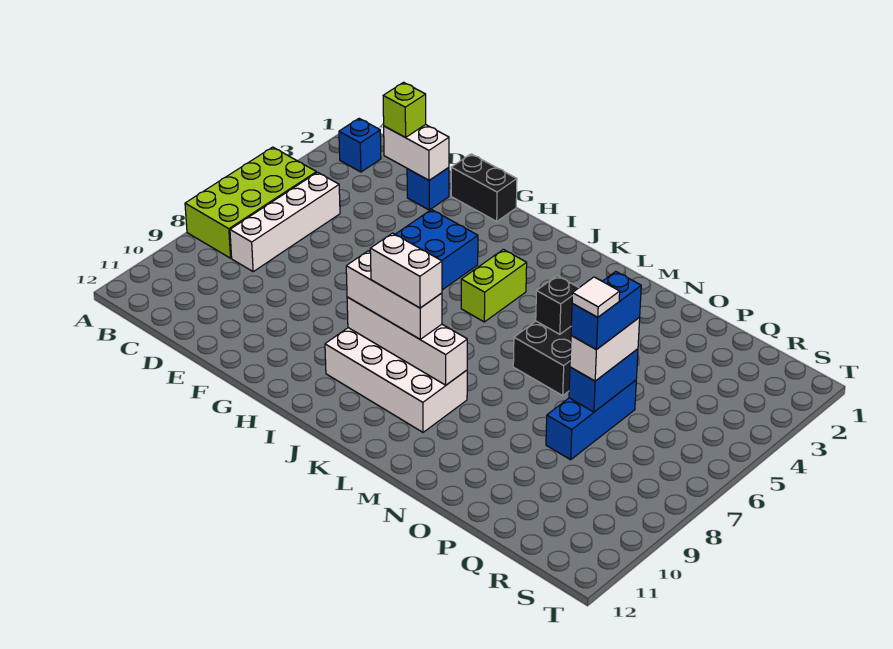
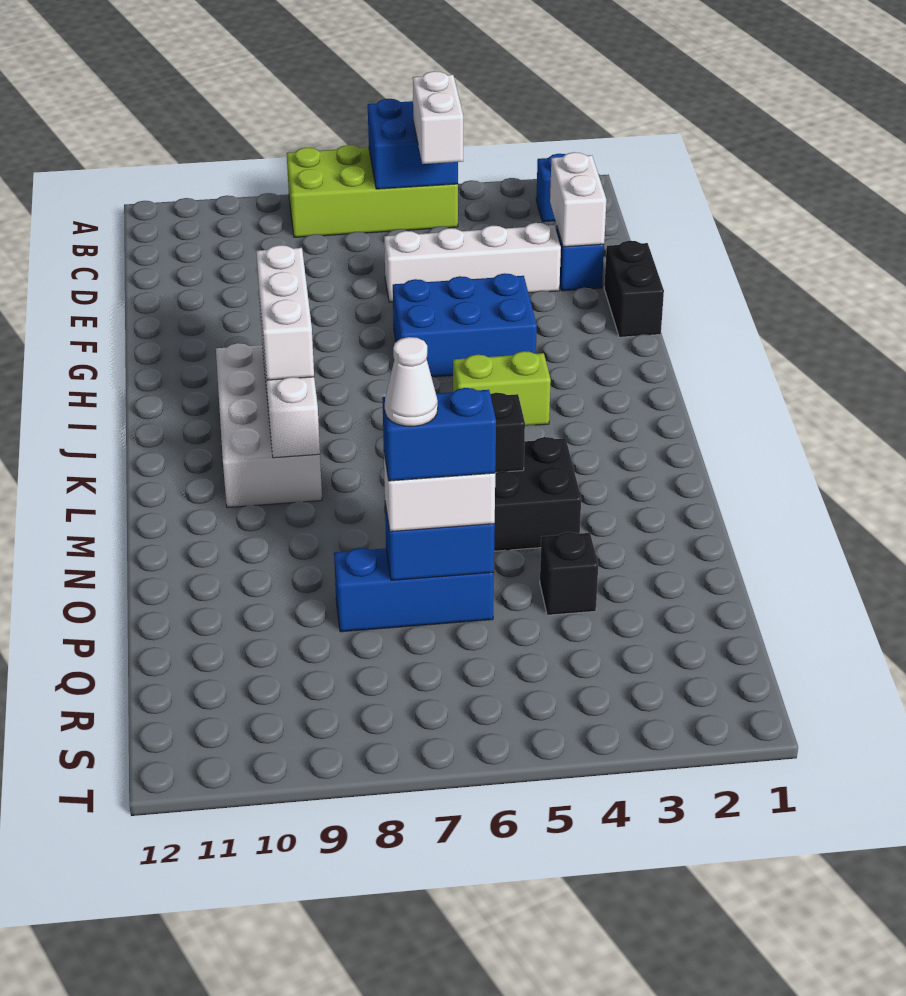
none -> blue 2x2 brick [368,99,458,189]
white 1x4 brick [230,172,340,271] -> white 1x4 brick moved to [384,223,561,302]
lime 1x1 brick [383,82,426,138] -> none
white 1x2 brick [370,233,442,308] -> white 1x2 brick moved to [413,71,463,164]
none -> black 1x1 brick [540,532,598,615]
white 1x1 tile [572,277,620,317] -> white 1x1 cone [385,337,438,426]

